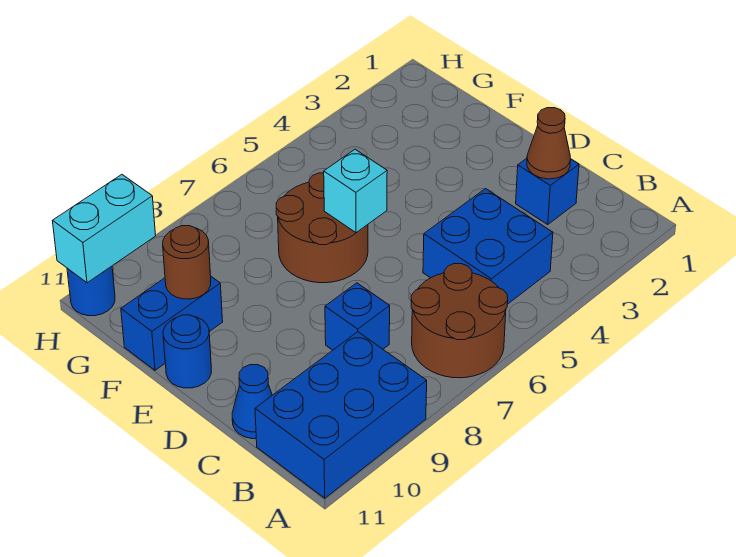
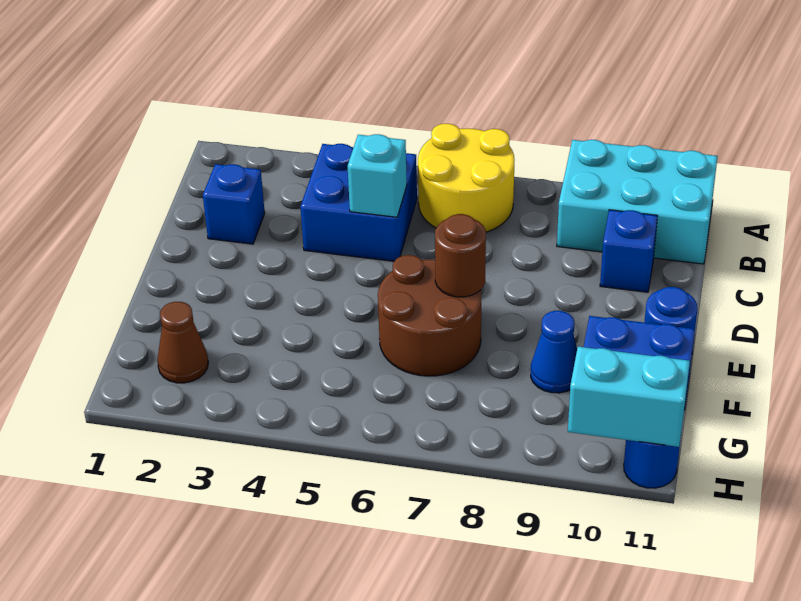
brown 2x2 round brick [411,264,508,378] -> yellow 2x2 round brick [418,124,514,232]
blue 2x3 brick [255,332,427,498] -> cyan 2x3 brick [557,140,718,264]
brown 1x1 cone [527,108,571,179] -> brown 1x1 cone moved to [157,302,208,383]
blue 1x1 brick [325,283,390,350] -> blue 1x1 brick moved to [600,210,657,292]
blue 1x1 cone [232,365,272,439] -> blue 1x1 cone moved to [531,311,577,393]
cyan 1x1 brick [324,149,387,233] -> cyan 1x1 brick moved to [348,134,407,217]
brown 1x1 round brick [163,226,211,299] -> brown 1x1 round brick moved to [435,214,486,297]

